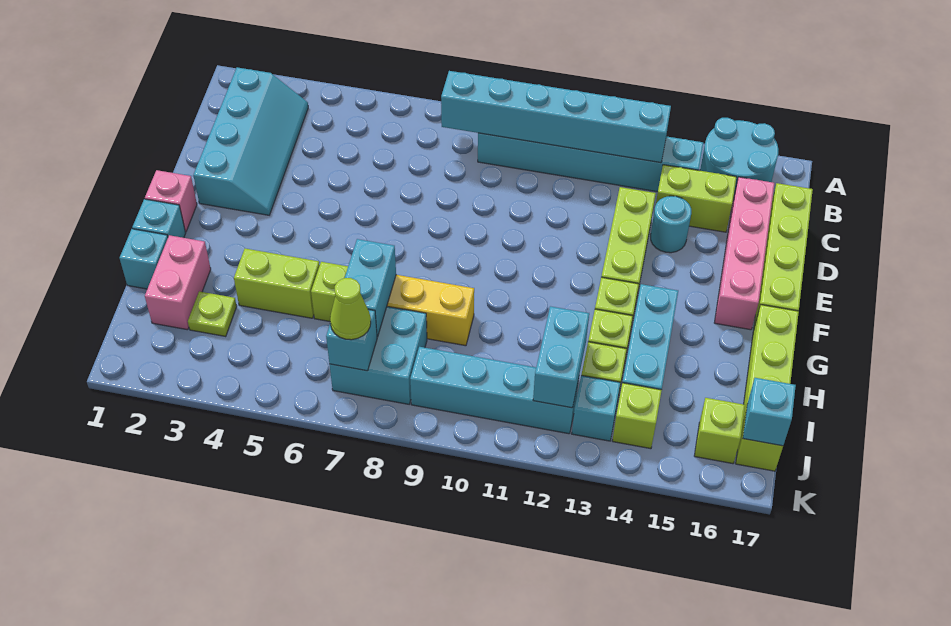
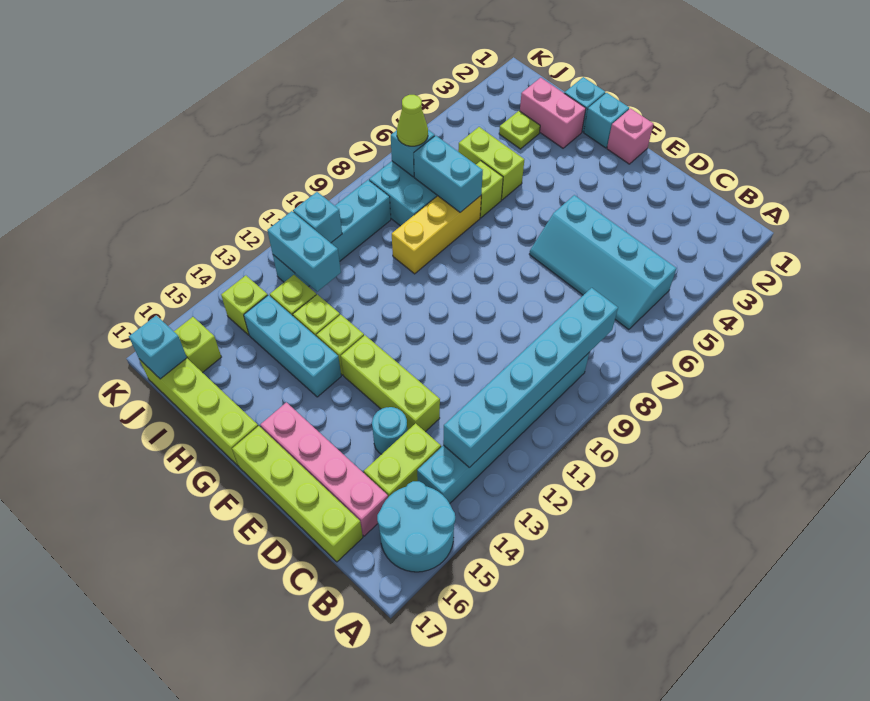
cyan 2x4 slope [193,67,308,215] -> cyan 2x4 slope moved to [529,195,676,330]
lime 1x2 brick [234,249,320,318] -> lime 1x2 brick turned to [458,127,524,200]
cyan 1x1 brick [572,376,620,441] -> cyan 1x1 brick moved to [293,192,342,243]

